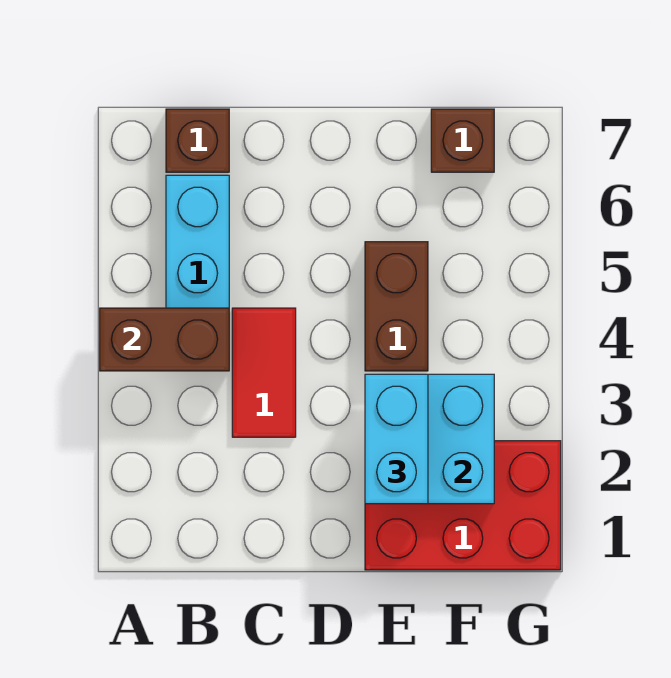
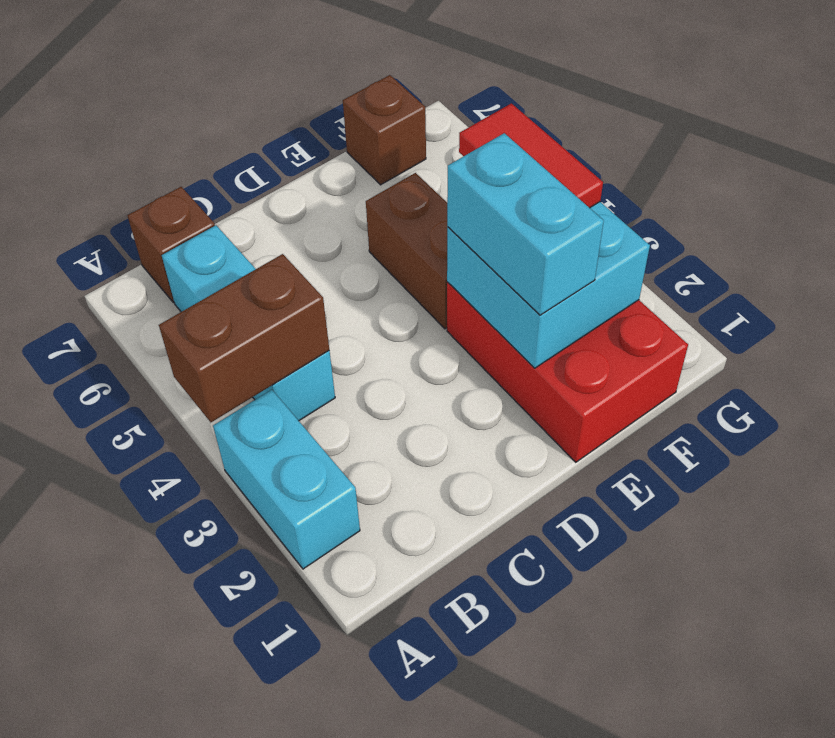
none -> cyan 1x2 brick [213,390,360,569]
red 1x2 tile [232,308,296,437] -> red 1x2 tile moved to [459,103,603,208]
red 2x3 brick [365,441,561,570] -> red 2x3 brick turned to [447,282,688,462]

